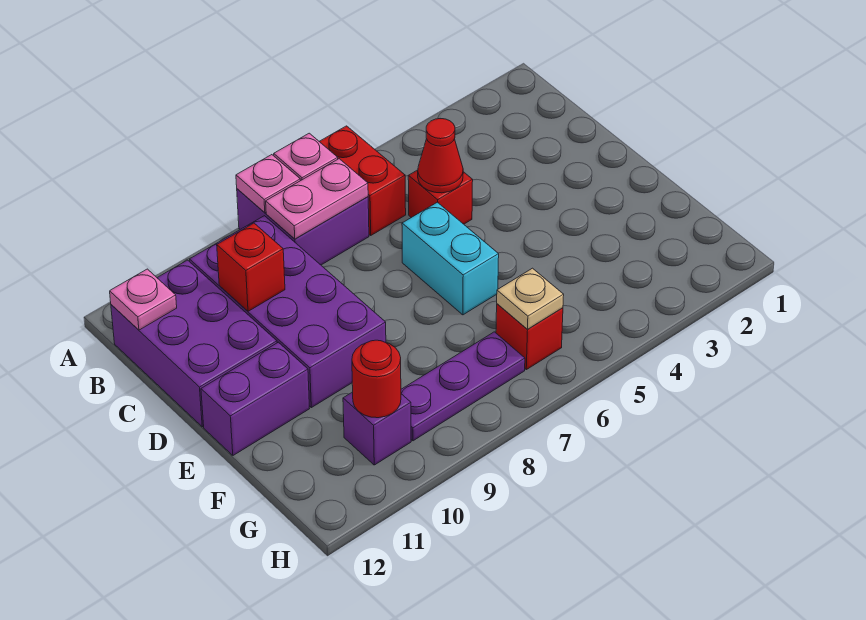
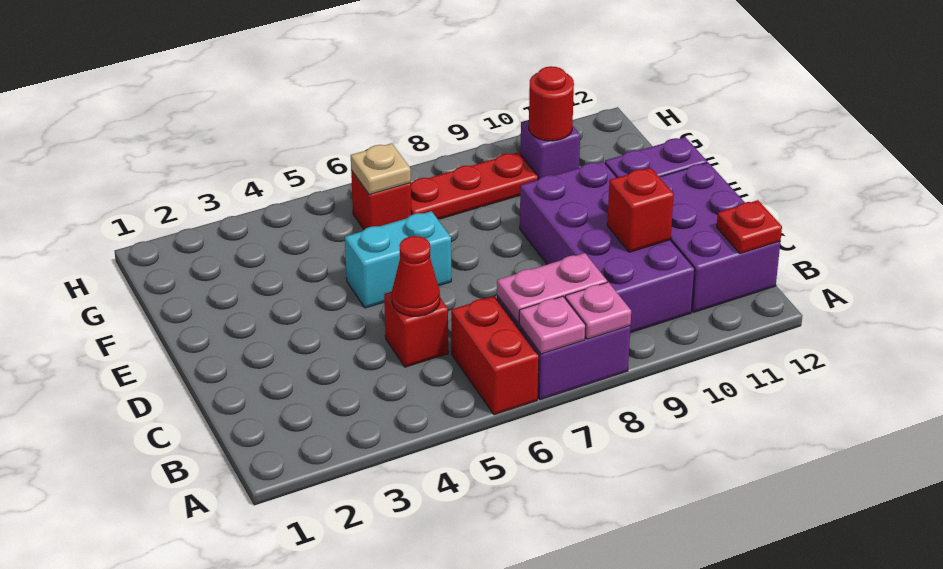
pink 1x1 plate [110,269,177,330] -> red 1x1 plate [717,200,782,254]
cyan 1x2 brick [402,202,499,315] -> cyan 1x2 brick turned to [345,211,451,308]
purple 1x3 plate [401,332,525,441] -> red 1x3 plate [411,152,538,219]

